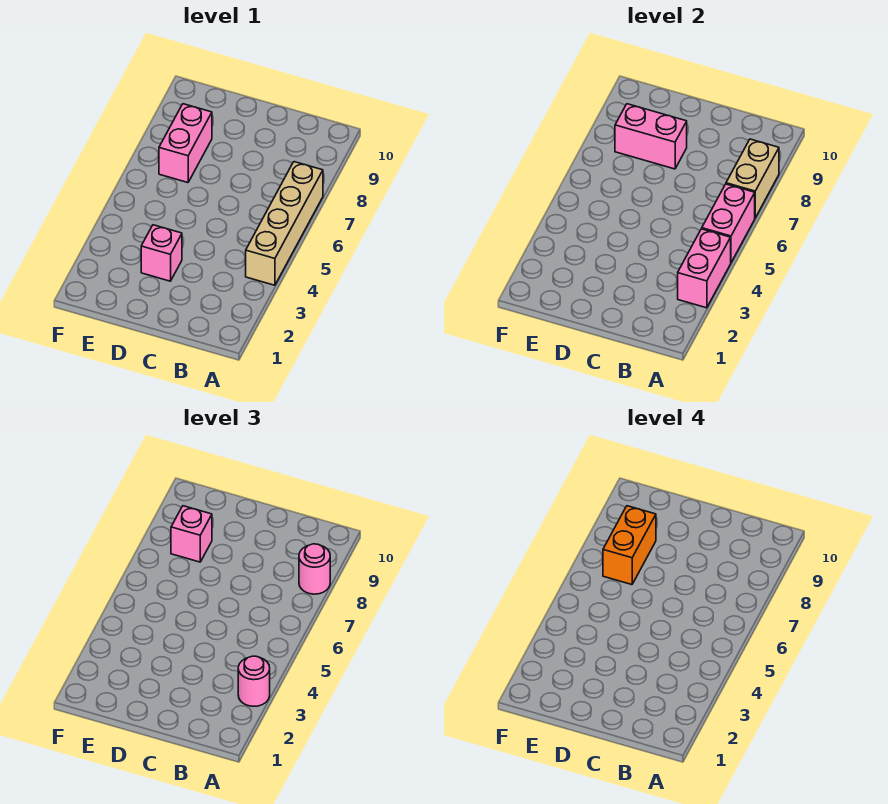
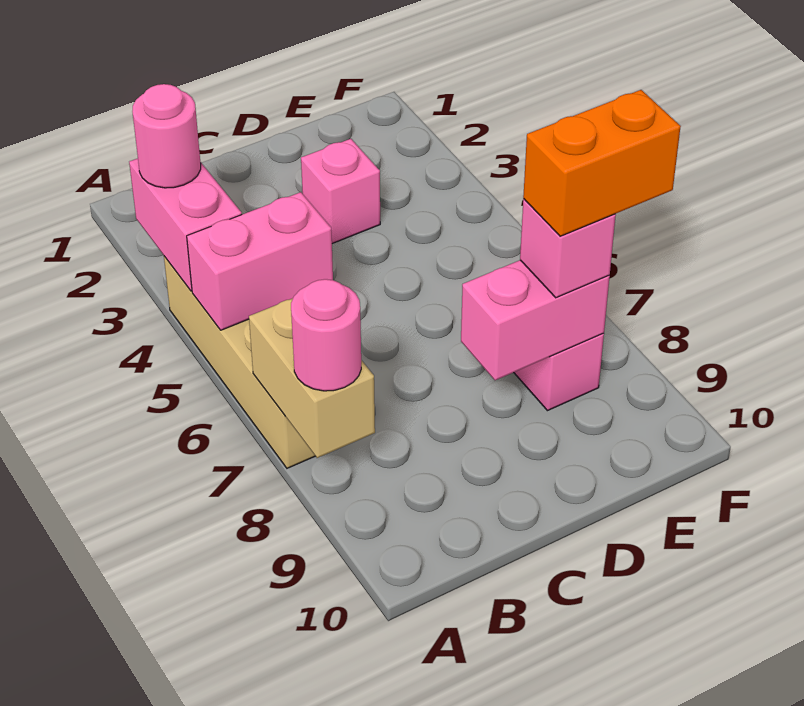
pink 1x2 brick [702,184,755,262] -> pink 1x2 brick turned to [187,192,333,330]
orange 1x2 brick [603,506,656,585] -> orange 1x2 brick turned to [523,90,681,236]

